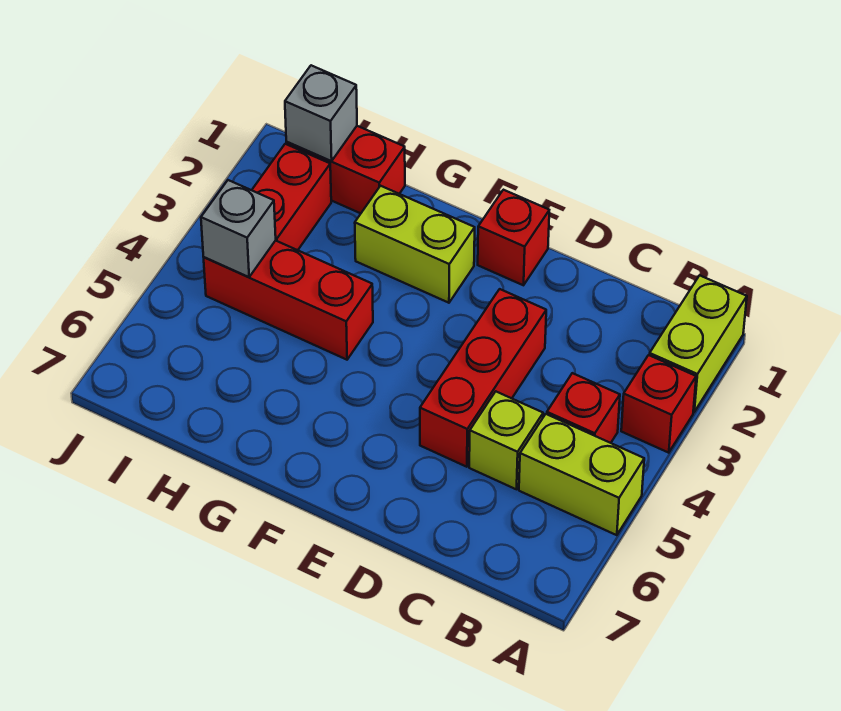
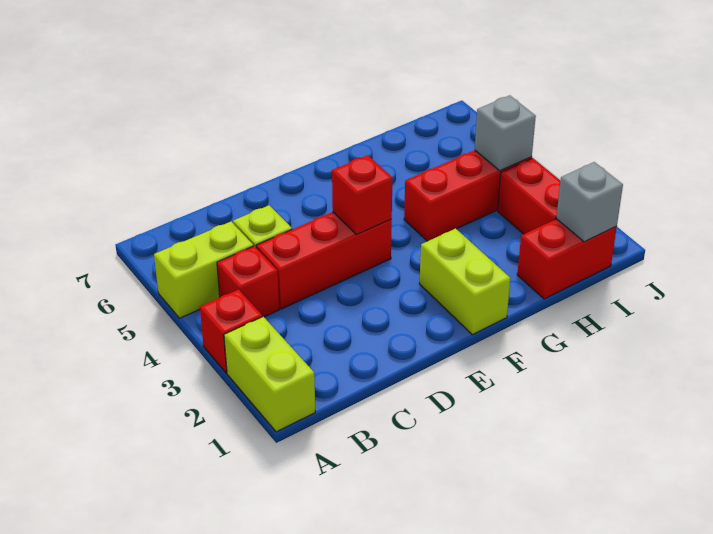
red 1x3 brick [420,289,546,467] -> red 1x3 brick turned to [256,212,392,309]
red 1x1 brick [478,190,549,285] -> red 1x1 brick moved to [332,155,392,234]
lime 1x2 brick [355,186,475,303] -> lime 1x2 brick turned to [419,228,510,335]

